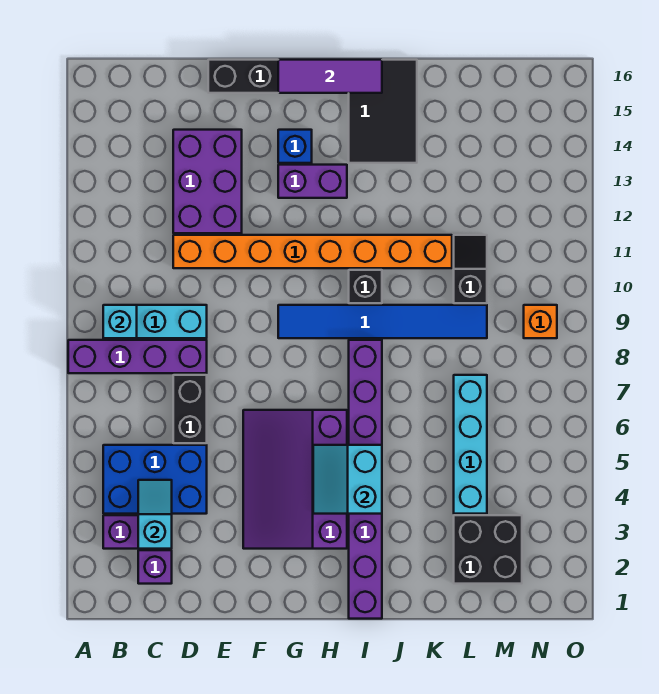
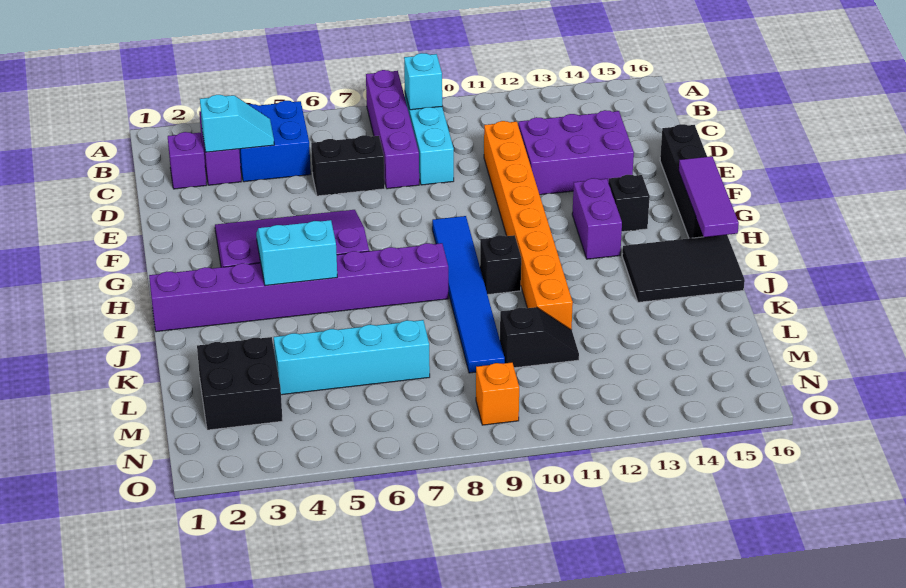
blue 2x3 brick [103,445,207,514] -> blue 2x2 brick [239,101,311,182]
blue 1x1 brick [278,130,312,163] -> black 1x1 brick [609,175,650,232]

